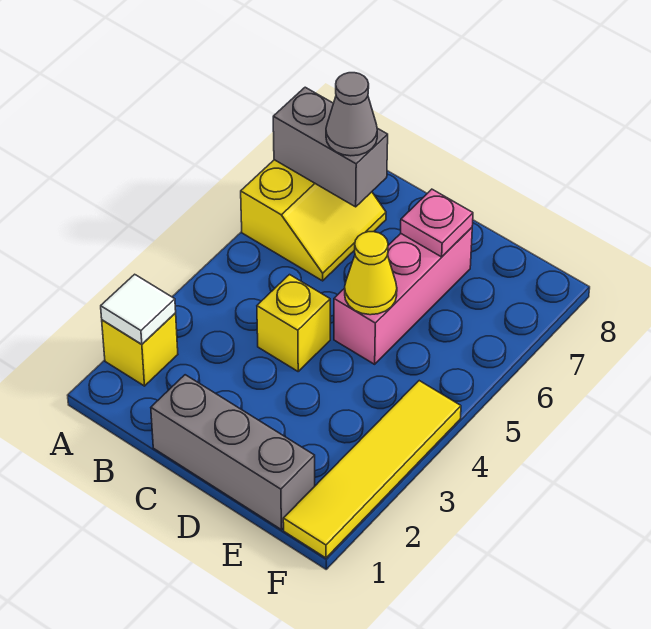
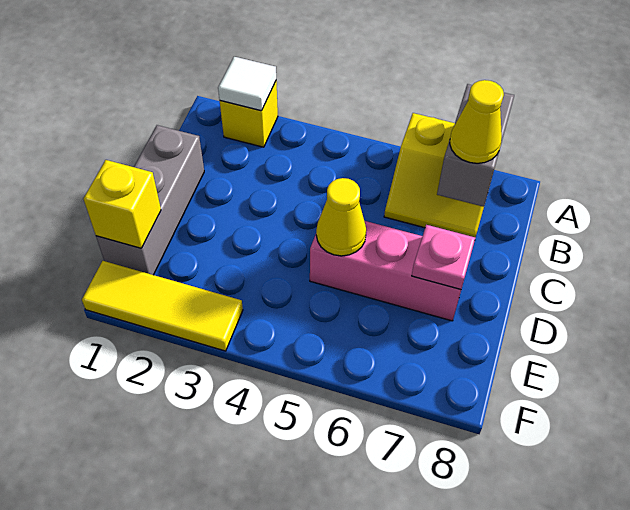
grey 1x1 cone [326,73,377,156] -> yellow 1x1 cone [450,80,504,163]
yellow 1x1 brick [257,275,330,371] -> yellow 1x1 brick moved to [84,160,161,248]
yellow 1x4 tile [283,381,461,558] -> yellow 1x3 tile [82,261,243,351]

